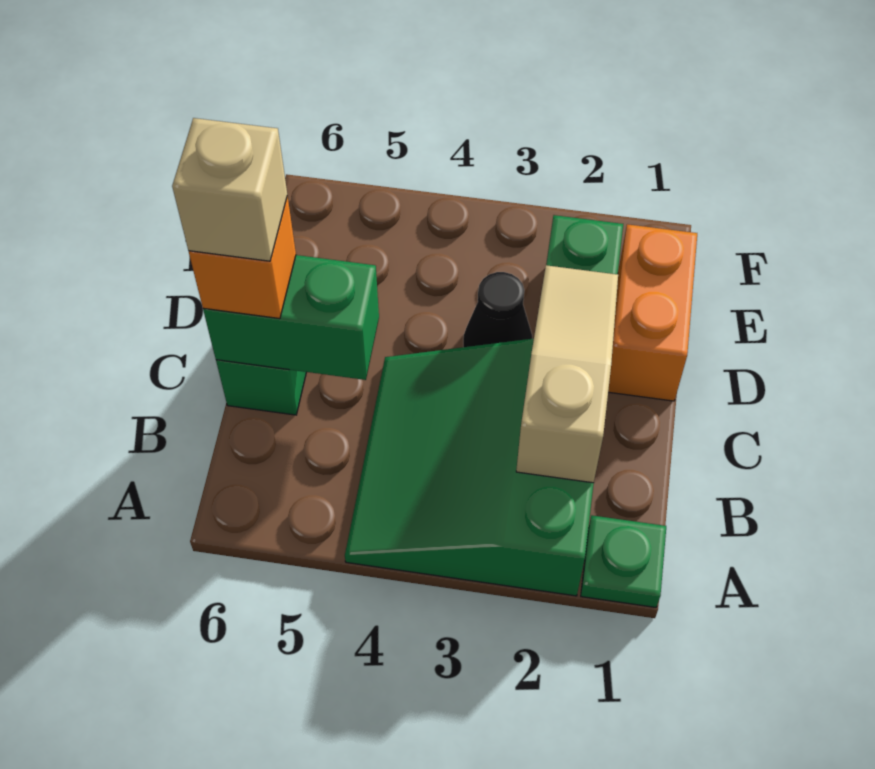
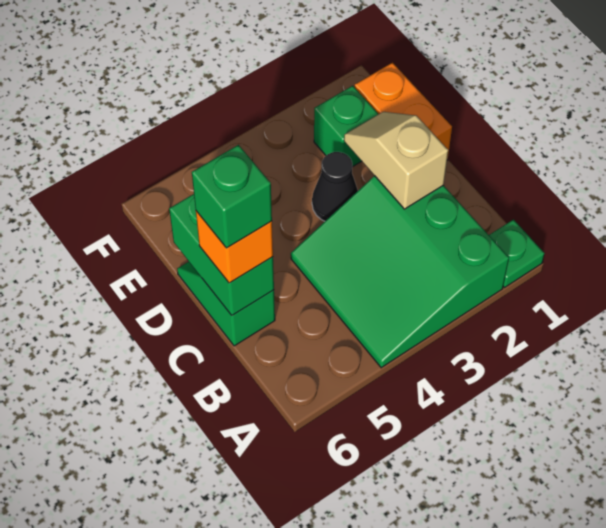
tan 1x3 slope [516,265,618,483] -> tan 1x2 slope [344,112,448,209]
green 1x2 brick [203,255,379,380] -> green 1x2 brick turned to [169,194,274,315]
tan 1x1 brick [172,118,287,261] -> green 1x1 brick [192,145,272,248]

